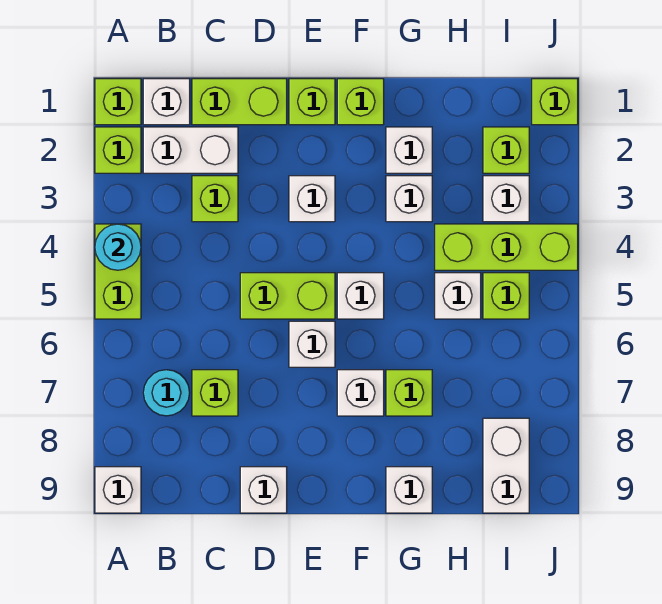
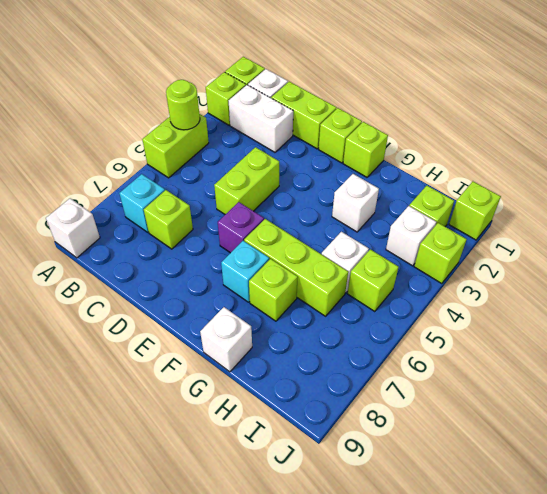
cyan 1x1 round brick [95,224,141,270] -> lime 1x1 round brick [166,80,200,130]
cyan 1x1 round brick [143,370,190,416] -> cyan 1x1 brick [119,174,165,232]
lime 1x1 brick [192,176,238,222] -> lime 1x1 brick moved to [414,223,467,284]
lime 1x2 brick [240,273,335,319] -> lime 1x2 brick turned to [214,147,279,214]
white 1x1 brick [240,467,287,513] -> none
white 1x1 brick [289,176,335,222] -> none
white 1x1 brick [289,321,335,367] -> purple 1x1 brick [218,202,264,253]
white 1x1 brick [337,273,384,319] -> none
white 1x1 brick [337,370,384,416] -> cyan 1x1 brick [221,241,269,302]
white 1x1 brick [386,127,432,173] -> none
lime 1x3 brick [435,224,578,270] -> lime 1x3 brick moved to [244,219,348,316]
white 1x2 brick [483,418,529,513] -> none

